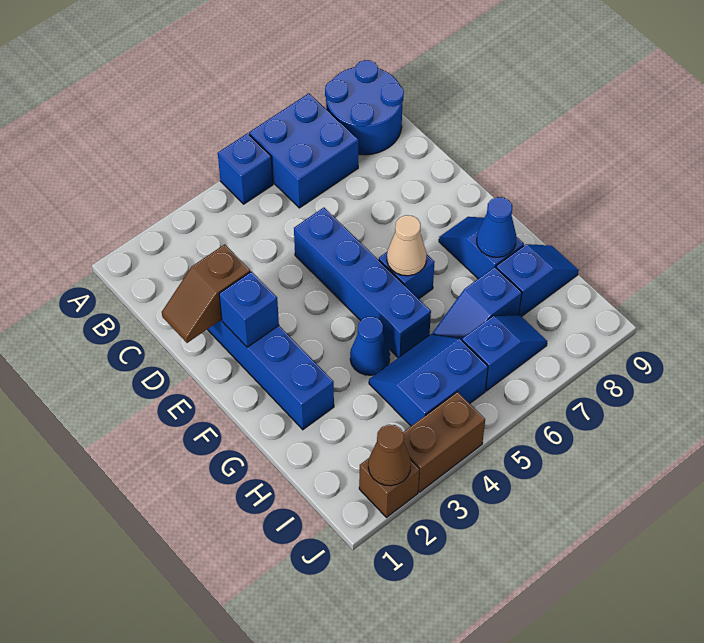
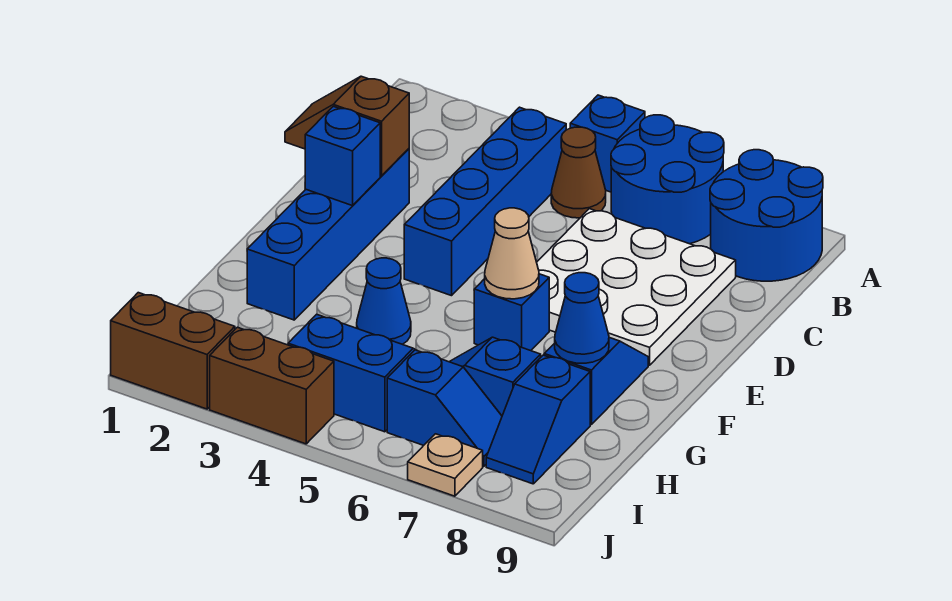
blue 2x2 brick [249,94,359,208] -> blue 2x2 round brick [611,115,724,244]
none -> white 3x3 plate [537,209,736,365]
blue 1x4 brick [294,208,431,358] -> blue 1x4 brick moved to [404,107,566,296]
blue 1x2 slope [496,244,579,317] -> blue 1x2 slope turned to [486,355,590,484]
brown 1x1 brick [359,458,419,517] -> brown 1x2 brick [111,293,235,409]
brown 1x1 cone [368,425,411,486] -> brown 1x1 cone moved to [551,127,606,218]
none -> tan 1x1 plate [408,434,483,496]

